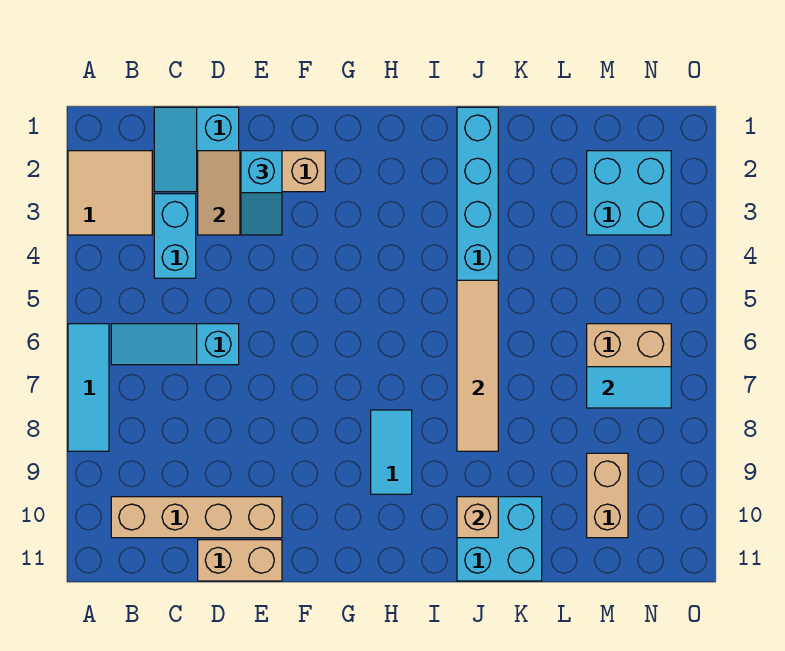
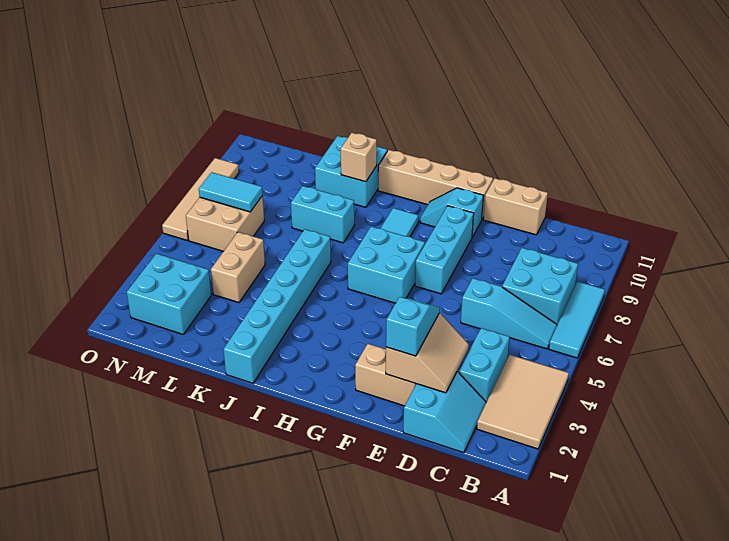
tan 2x2 tile [68,151,152,235] -> tan 2x3 tile [477,355,569,449]
none -> cyan 2x2 brick [502,248,578,324]
tan 1x4 brick [111,497,282,538] -> tan 1x4 brick moved to [378,150,493,219]
none -> cyan 1x3 brick [415,206,474,294]
none -> cyan 1x2 slope [420,188,484,237]
none -> cyan 2x2 brick [348,227,425,303]
tan 1x4 tile [457,280,498,451] -> tan 1x4 tile moved to [162,158,239,240]
none -> cyan 1x2 brick [291,186,354,243]
tan 1x2 brick [587,453,628,538] -> tan 1x2 brick moved to [211,232,265,303]

